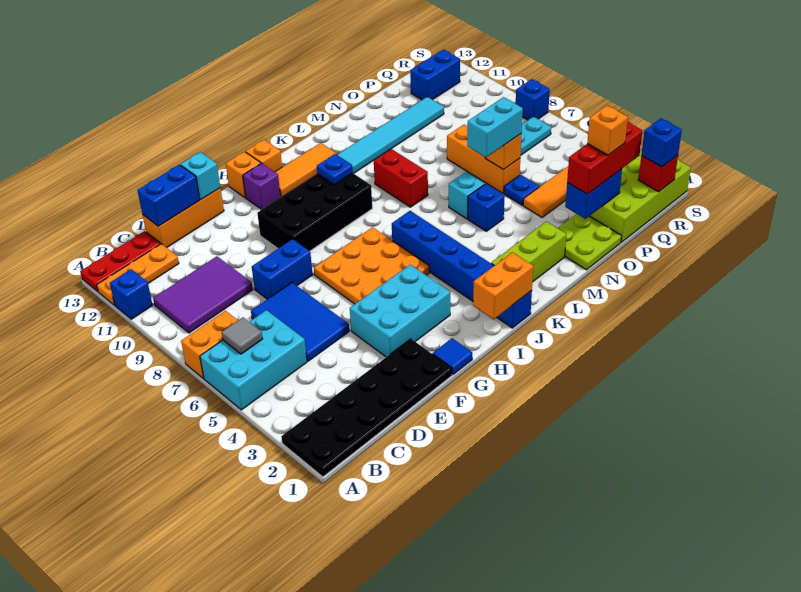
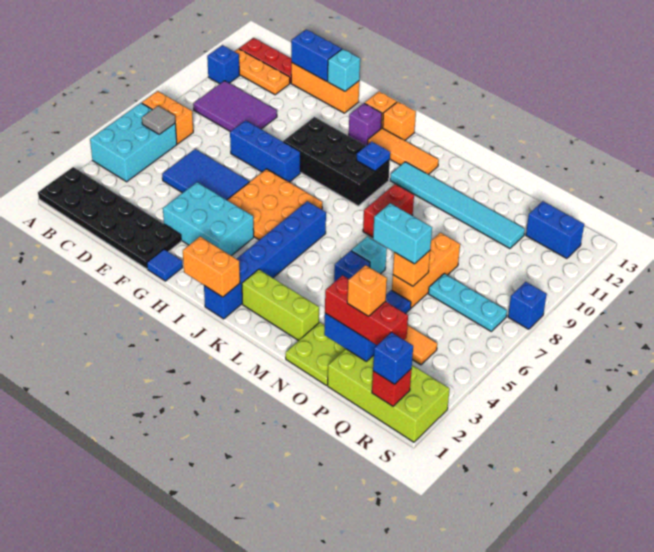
cyan 2x3 brick [200,310,307,410] -> cyan 2x3 brick turned to [90,103,177,182]
blue 2x3 tile [251,283,349,361] -> blue 2x3 tile turned to [162,149,249,200]
blue 1x2 brick [252,239,313,299] -> blue 1x3 brick [230,120,300,182]

